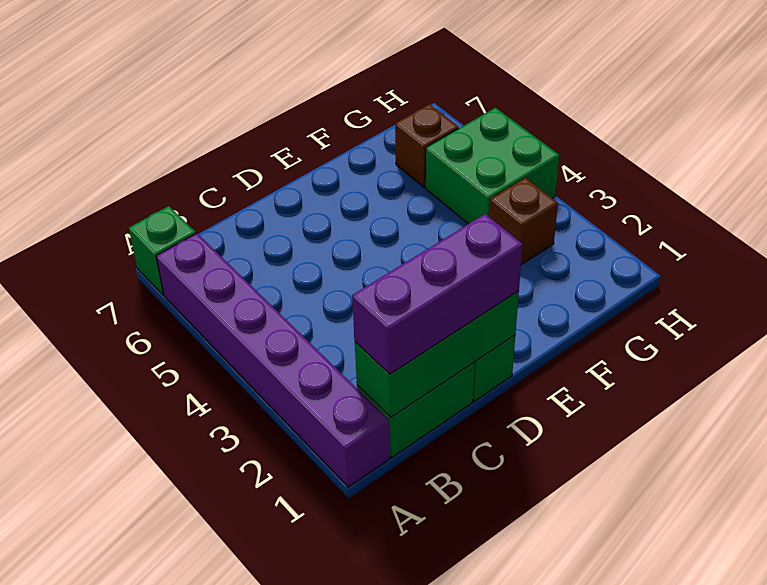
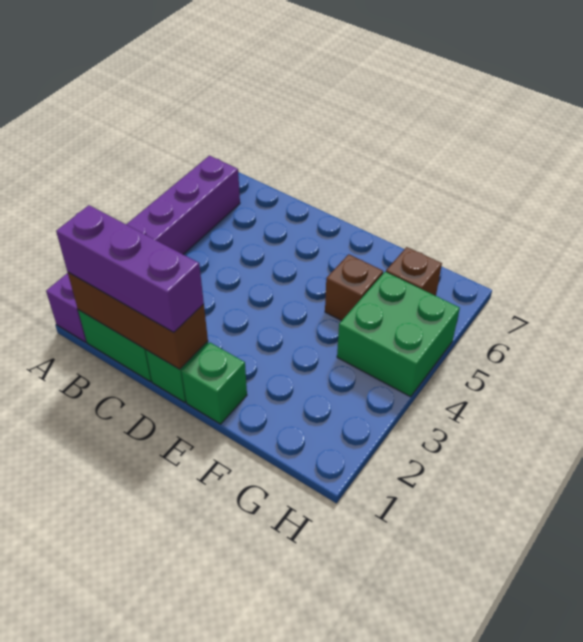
green 1x1 brick [129,206,196,295] -> green 1x1 brick moved to [182,343,247,424]
green 1x3 brick [355,291,519,417] -> brown 1x3 brick [68,272,208,369]
brown 1x1 brick [490,178,558,265] -> brown 1x1 brick moved to [325,254,383,321]

